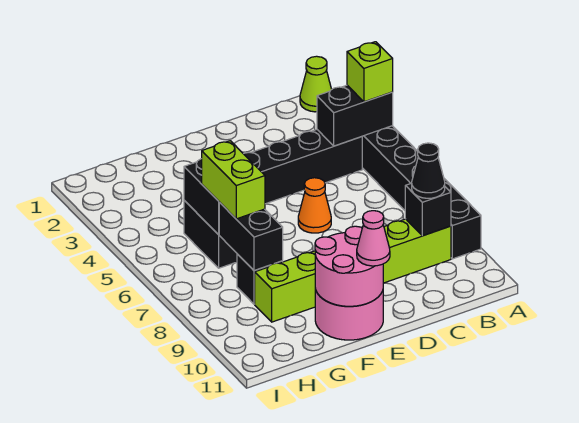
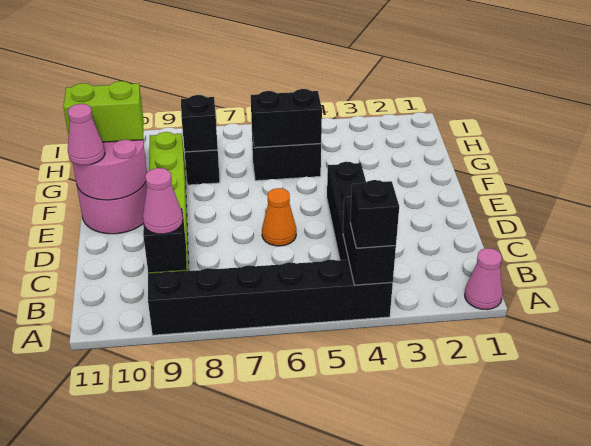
lime 1x1 cone [300,56,332,112] -> pink 1x1 cone [465,248,503,310]
lime 1x1 brick [347,42,393,102] -> black 1x1 brick [350,180,399,248]
black 1x1 cone [412,143,445,198] -> pink 1x1 cone [143,168,183,234]
lime 1x2 brick [202,141,265,219] -> lime 1x2 brick moved to [63,81,144,142]
black 1x2 brick [219,203,283,271] -> black 1x1 brick [181,95,218,152]

